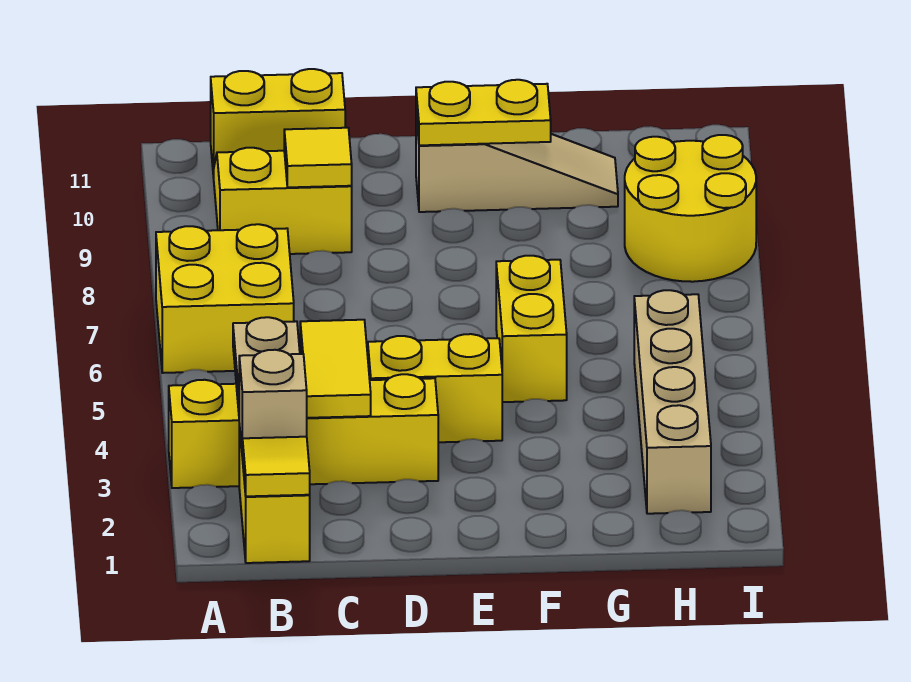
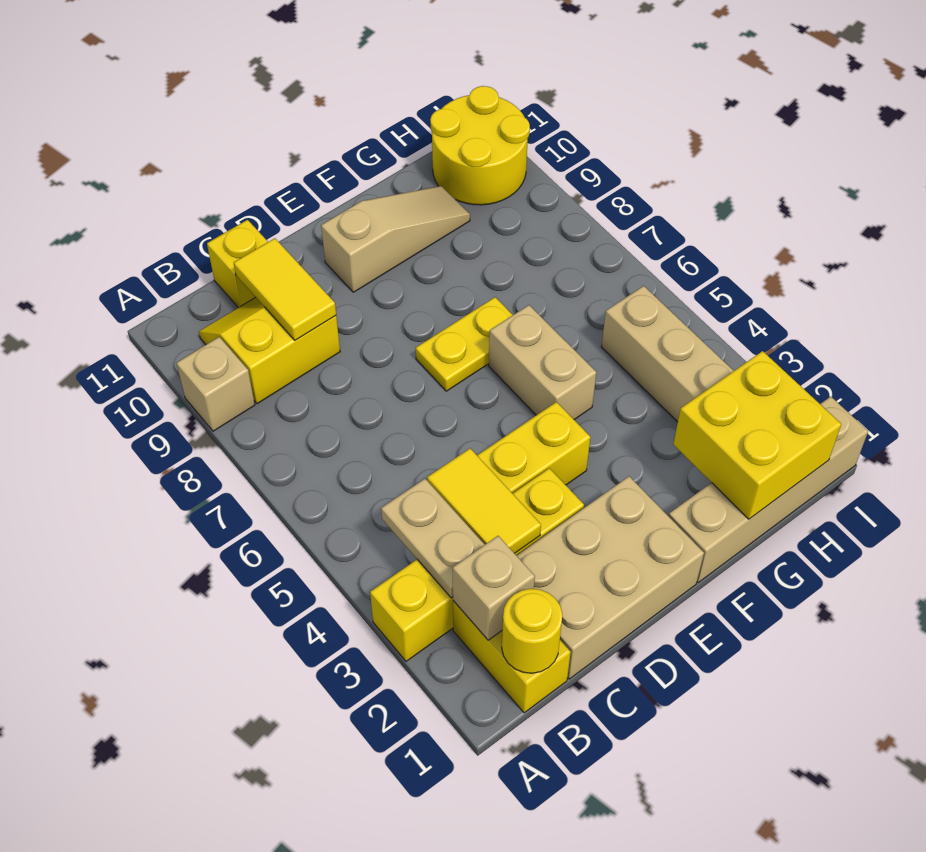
yellow 2x2 brick [156,224,294,373] -> yellow 2x2 brick moved to [673,351,841,519]
none -> tan 1x1 brick [176,337,255,431]
yellow 1x1 tile [243,437,310,496] -> yellow 1x1 round brick [502,589,562,673]
yellow 1x2 brick [211,69,345,178] -> yellow 1x1 brick [207,220,268,308]
none -> tan 2x3 brick [517,476,704,679]
yellow 1x1 tile [284,128,352,187] -> yellow 1x2 tile [234,238,336,340]
yellow 1x2 plate [416,80,551,145] -> yellow 1x2 plate moved to [416,297,512,391]
none -> tan 1x4 brick [669,397,868,583]
yellow 1x2 brick [496,256,567,402] -> tan 1x2 brick [489,305,596,419]
yellow 2x2 round brick [625,135,756,282] -> yellow 2x2 round brick moved to [430,86,530,205]

